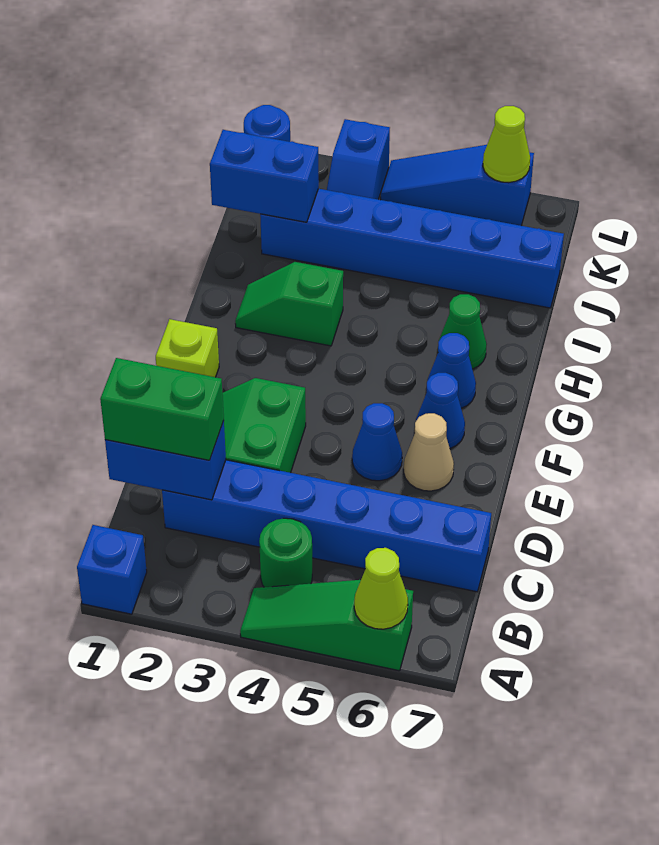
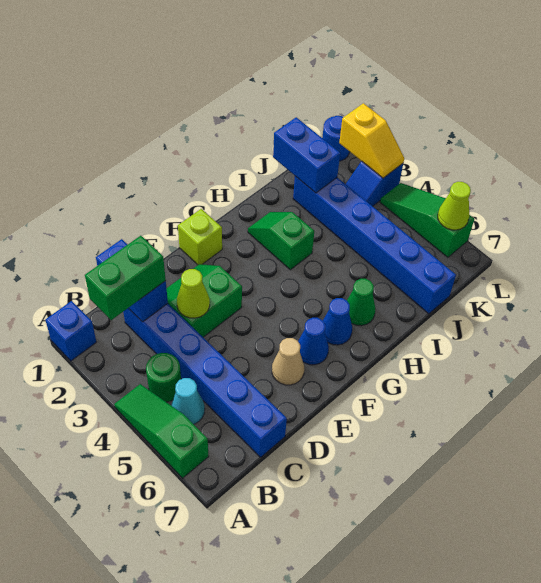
lime 1x1 cone [354,548,408,629] -> lime 1x1 cone moved to [177,269,210,318]
none -> cyan 1x1 cone [171,378,205,424]
green 1x2 brick [100,358,224,460] -> green 1x2 brick turned to [85,236,166,320]
blue 1x1 cone [352,403,402,481] -> none
none -> yellow 1x2 slope [339,103,404,178]
blue 1x3 slope [381,145,534,226] -> green 1x3 slope [380,183,474,257]

